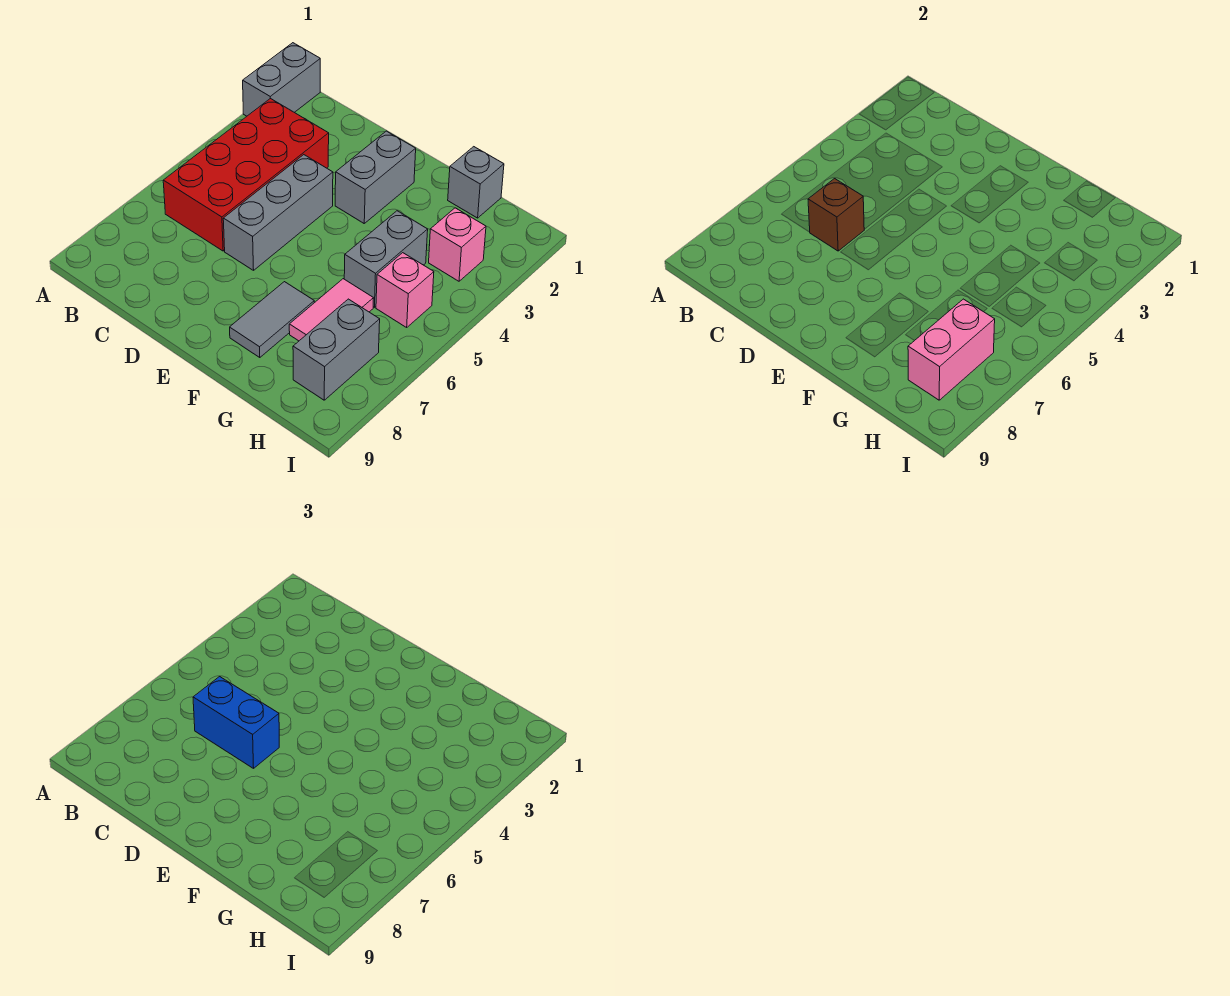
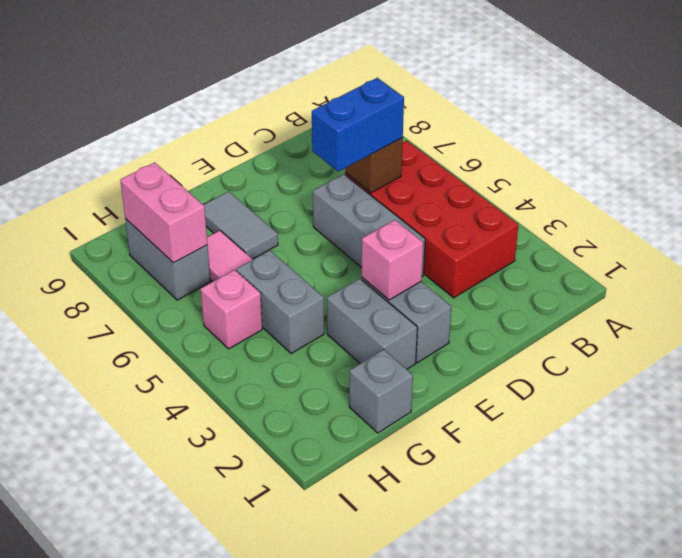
grey 1x2 brick [243,43,320,116] -> grey 1x2 brick moved to [327,279,417,369]
pink 1x1 brick [429,208,486,281] -> pink 1x1 brick moved to [362,220,423,300]

